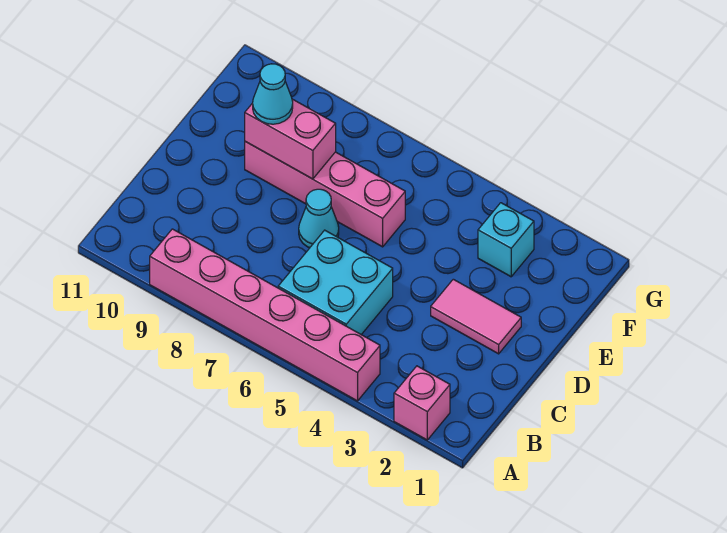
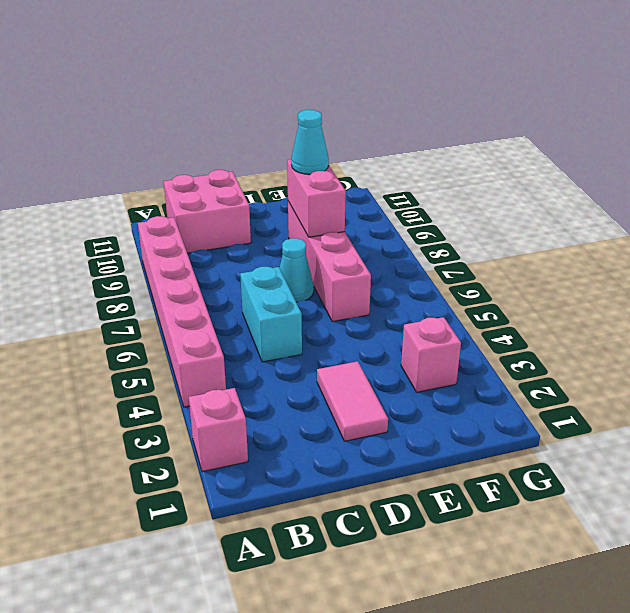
cyan 2x2 brick [278,230,393,335] -> cyan 1x2 brick [240,267,302,362]
none -> pink 2x2 brick [163,170,251,253]
cyan 1x1 brick [478,203,534,277] -> pink 1x1 brick [401,317,461,392]

